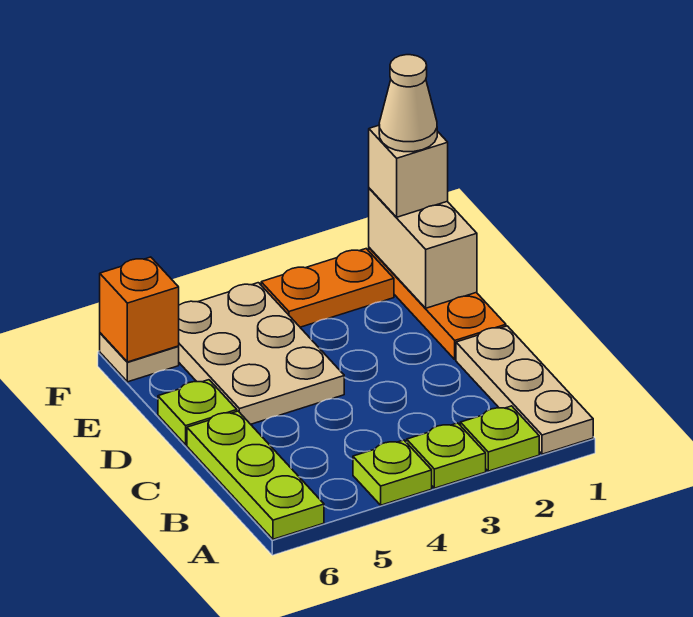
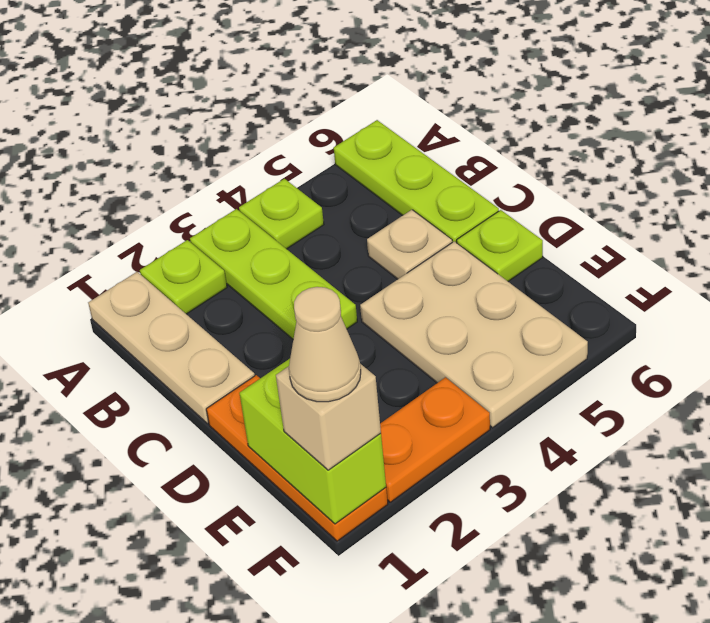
lime 1x1 plate [406,423,486,488] -> lime 1x3 plate [190,209,357,339]
tan 1x2 brick [369,188,477,308] -> lime 1x2 brick [239,359,386,524]
tan 1x1 plate [100,333,179,382] -> tan 1x1 plate moved to [367,210,452,279]
orange 1x1 brick [100,257,179,362] -> none

